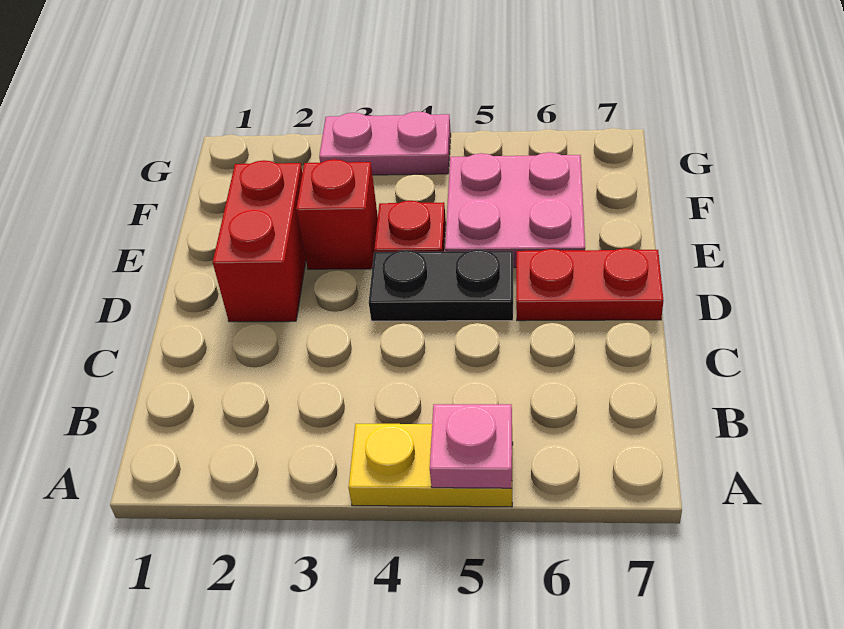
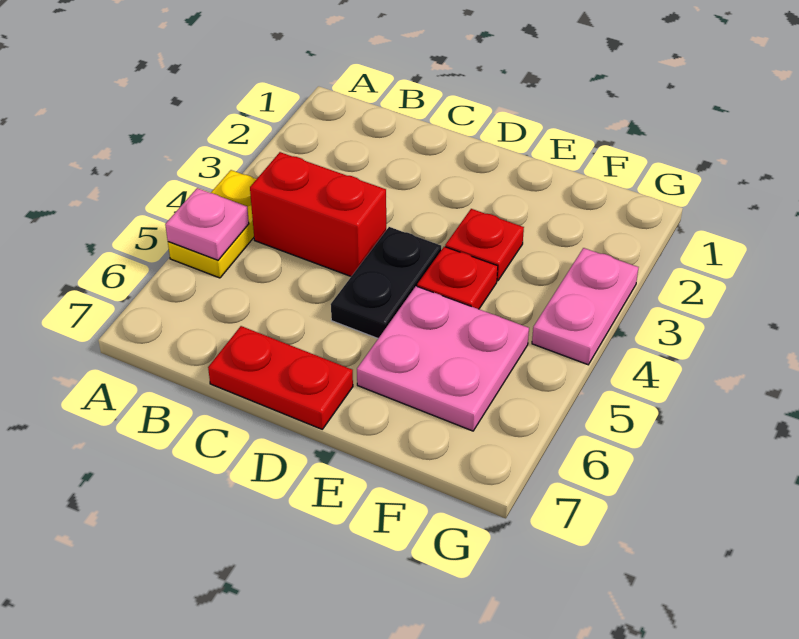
red 1x2 brick [213,160,306,322] -> red 1x2 brick moved to [250,152,386,276]
red 1x2 plate [516,248,663,321] -> red 1x2 plate turned to [208,326,353,429]
red 1x1 brick [296,159,378,269] -> red 1x1 plate [445,209,524,281]

